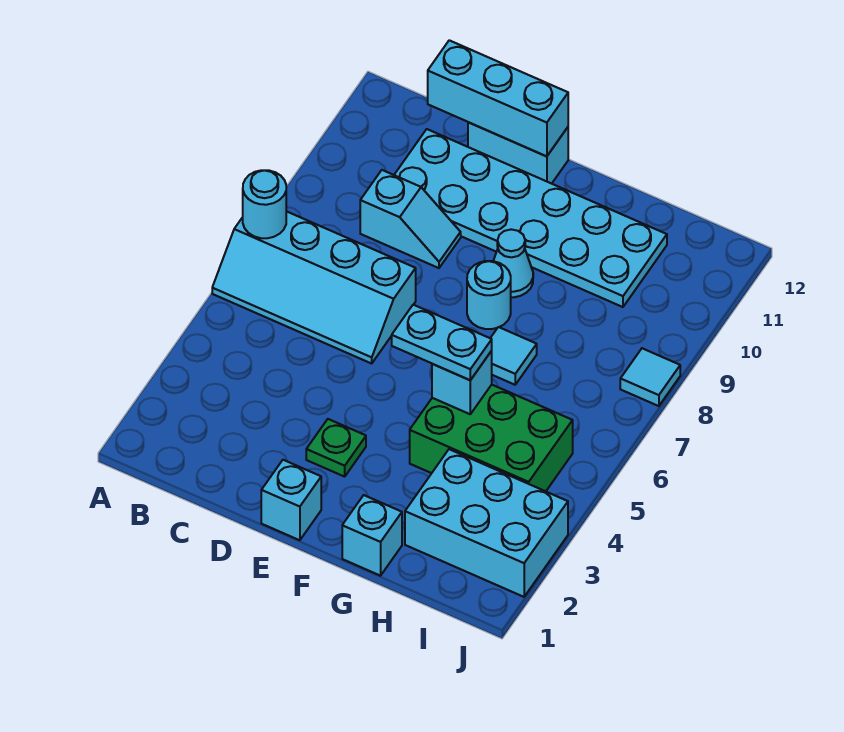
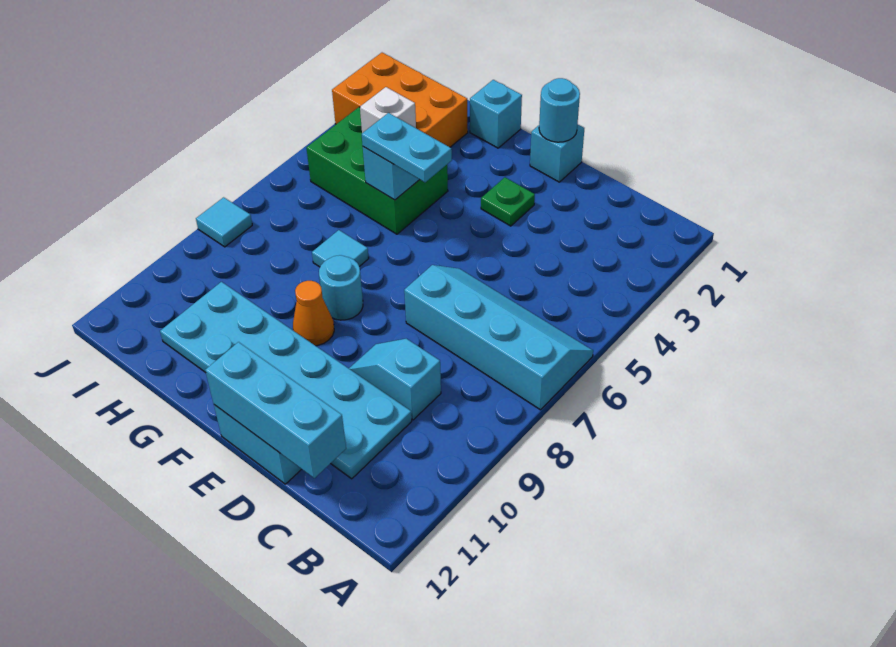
cyan 1x1 round brick [243,170,286,238] -> cyan 1x1 round brick moved to [539,78,580,142]
cyan 1x1 cone [493,229,533,297] -> orange 1x1 cone [293,281,334,346]
cyan 2x3 brick [405,449,568,597] -> orange 2x3 brick [332,53,468,147]
none -> white 1x1 brick [360,87,416,133]

